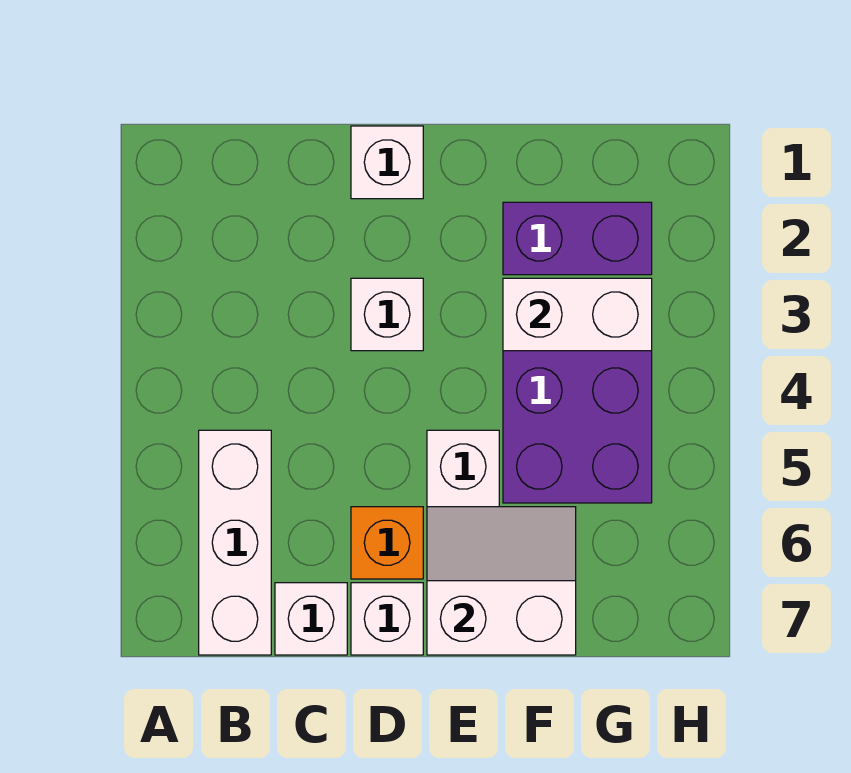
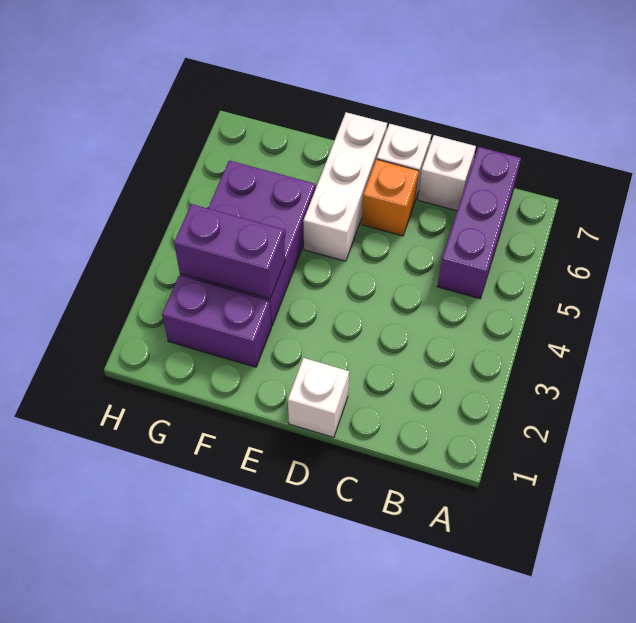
white 1x3 brick [199,430,271,655] -> purple 1x3 brick [437,147,521,299]
white 1x1 brick [351,278,423,351] -> none
white 2x2 slope [427,507,576,655] -> none
white 1x2 brick [503,278,652,351] -> purple 1x2 brick [174,204,285,299]

